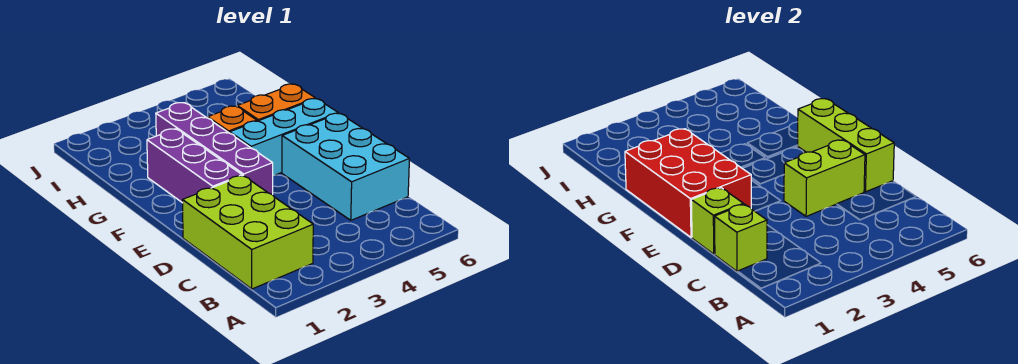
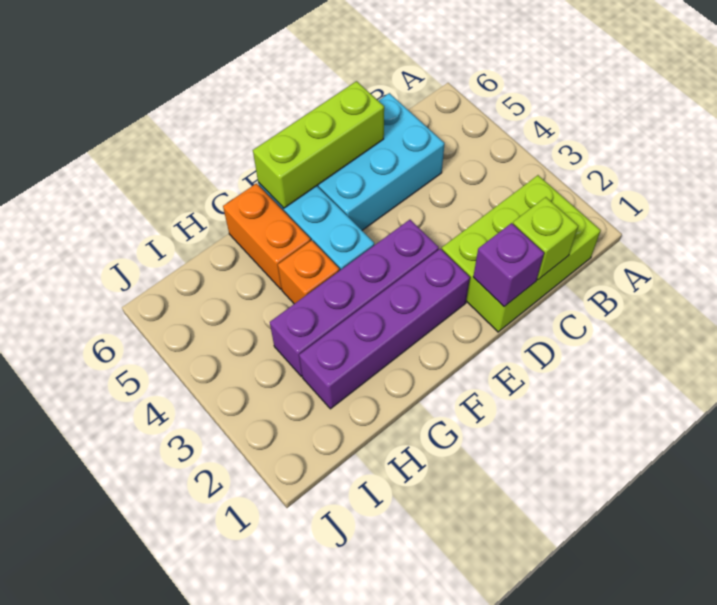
lime 1x1 brick [691,188,743,254] -> purple 1x1 brick [473,223,544,307]
lime 1x2 brick [784,140,865,216] -> none
red 2x3 brick [625,129,751,237] -> none
purple 1x3 brick [147,129,242,203] -> purple 1x4 brick [299,249,470,409]

